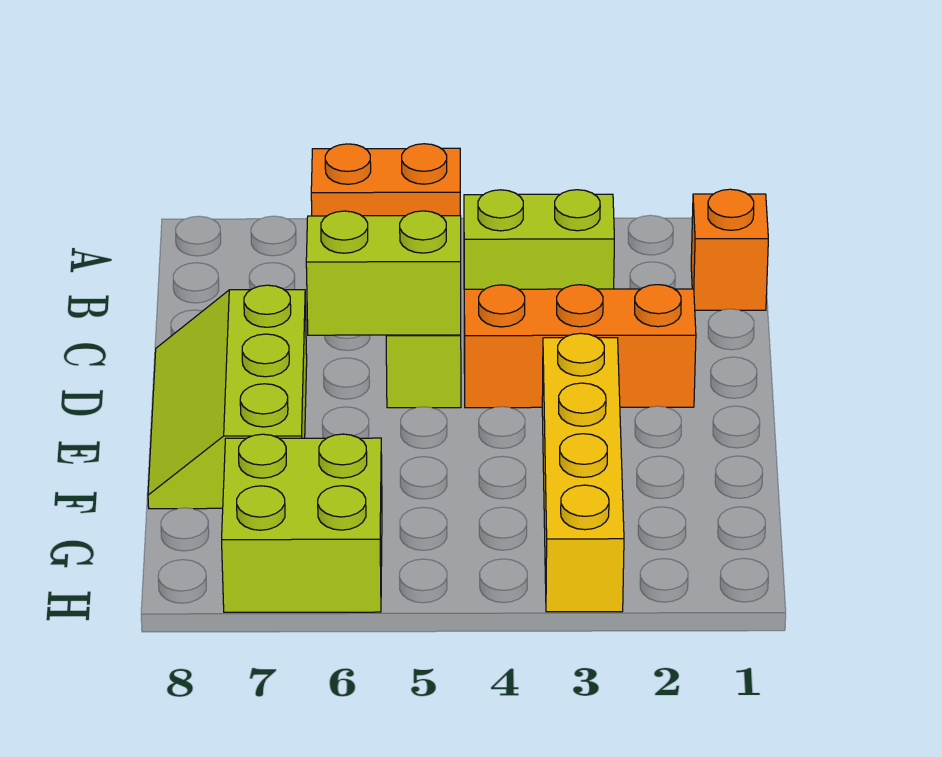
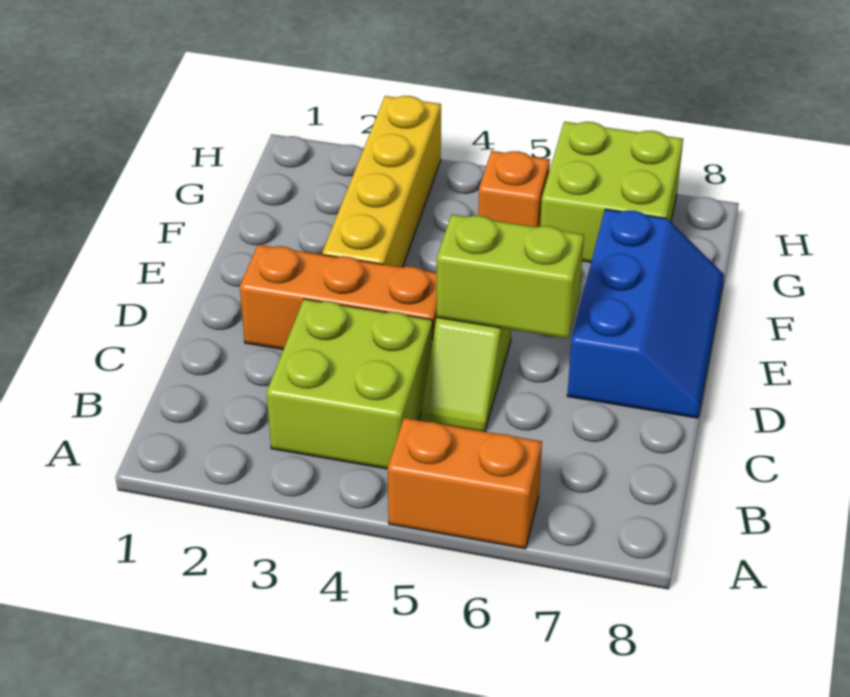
orange 1x1 brick [691,189,768,310] -> orange 1x1 brick moved to [478,151,550,227]
lime 1x2 brick [464,190,614,289] -> lime 2x2 brick [267,299,433,469]
lime 2x3 slope [148,285,307,509] -> blue 2x3 slope [567,209,724,418]

